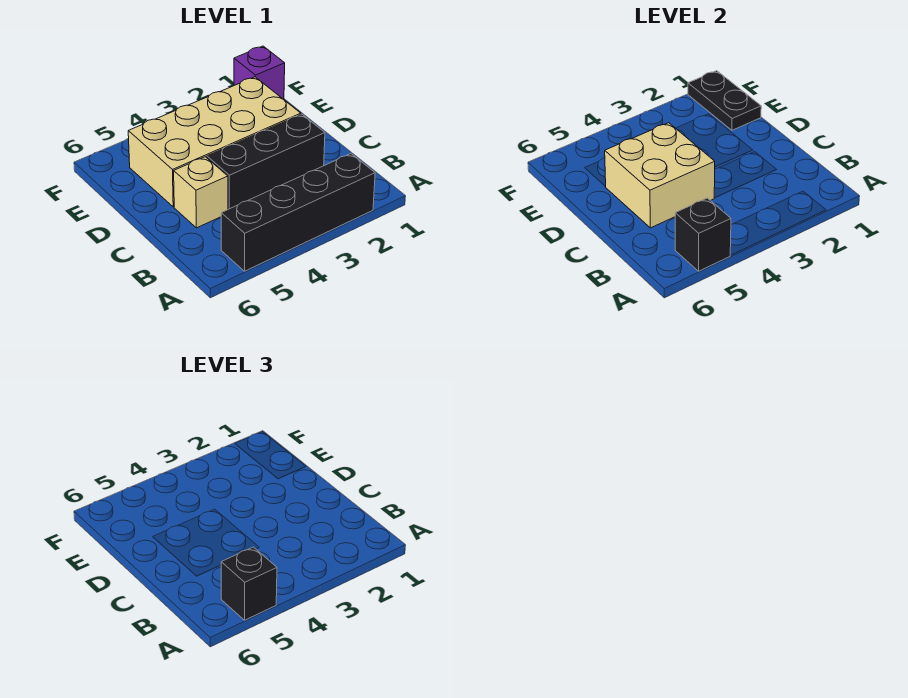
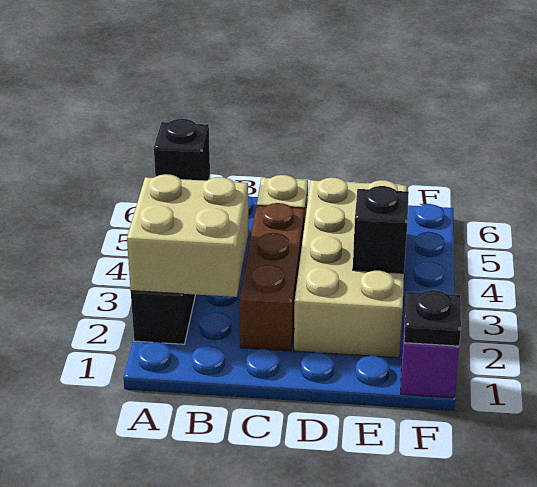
black 1x1 brick [221,547,277,620] -> black 1x1 brick moved to [353,186,409,273]
black 1x3 brick [207,114,325,209] -> brown 1x3 brick [240,203,304,351]
tan 2x2 brick [605,123,715,228] -> tan 2x2 brick moved to [127,174,248,297]
black 1x2 plate [688,71,761,130] -> black 1x1 plate [404,290,461,346]

